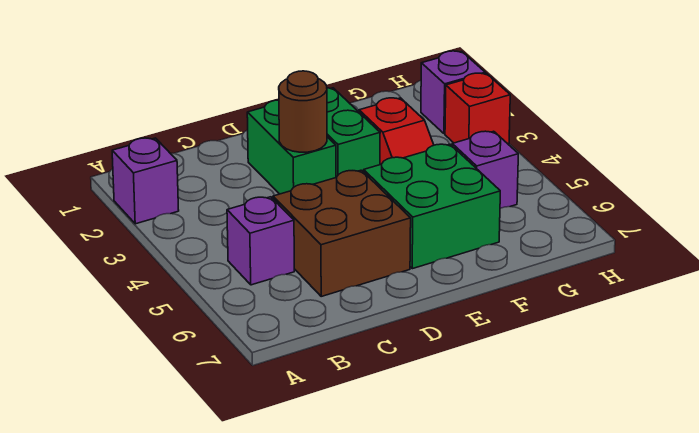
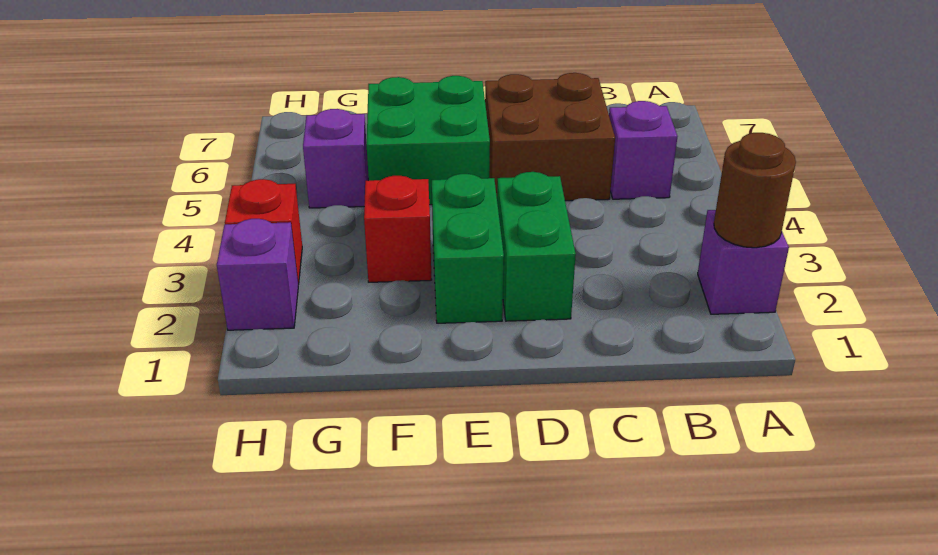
brown 1x1 round brick [279,71,327,152] -> brown 1x1 round brick moved to [714,133,796,248]

